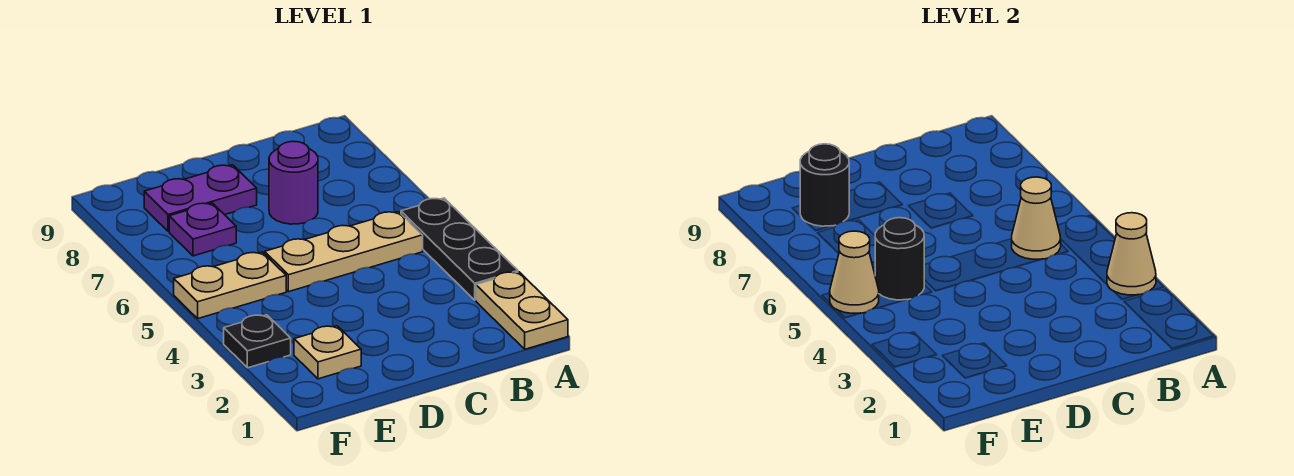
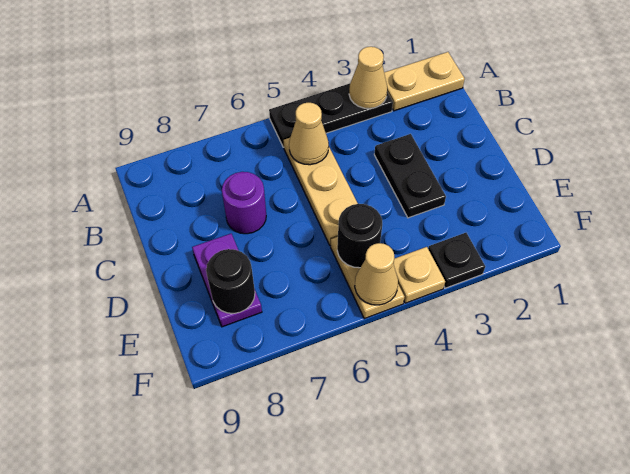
none -> black 1x2 plate [374,134,446,218]
tan 1x1 plate [294,326,361,379] -> tan 1x1 plate moved to [393,247,445,303]
purple 1x1 plate [169,203,236,256] -> none

